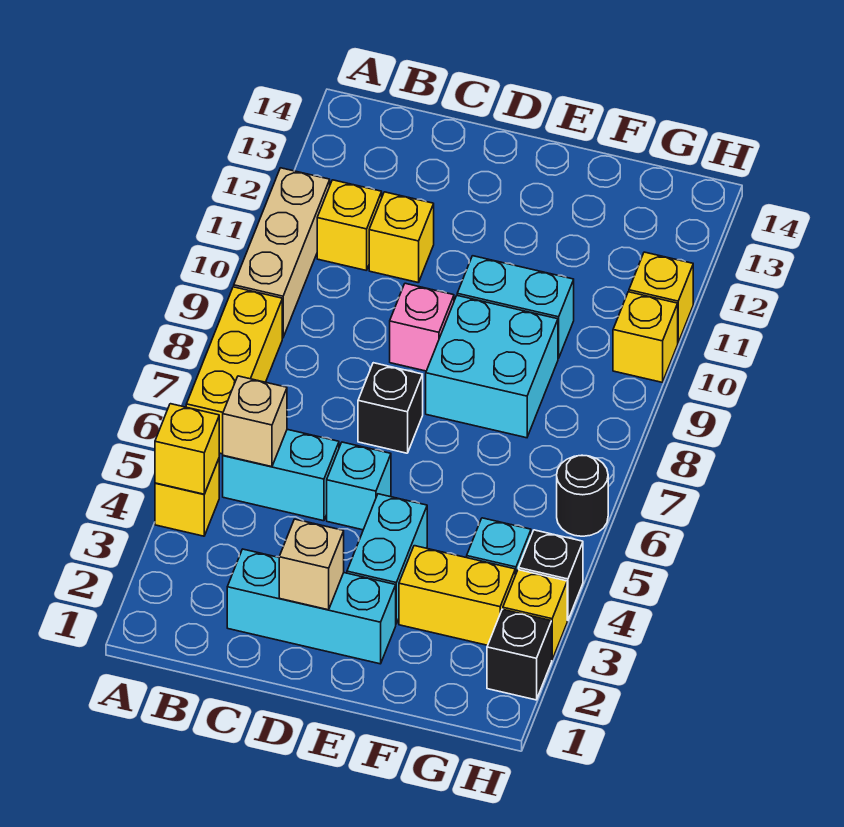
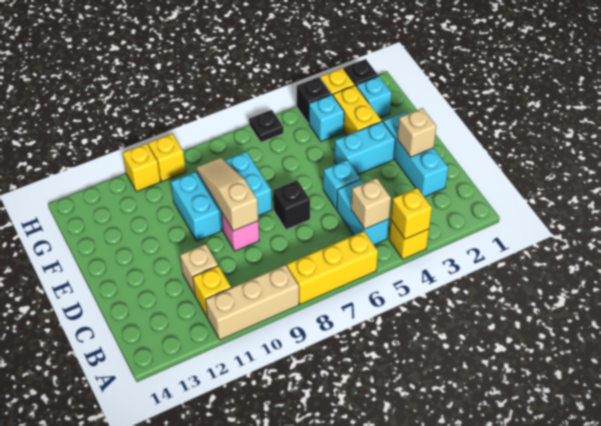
yellow 1x1 brick [369,192,434,283] -> tan 1x1 brick [180,244,218,295]
none -> tan 1x3 slope [197,158,258,231]
none -> cyan 1x1 brick [357,76,392,118]
black 1x1 round brick [557,455,608,536] -> black 1x1 plate [249,110,284,142]

